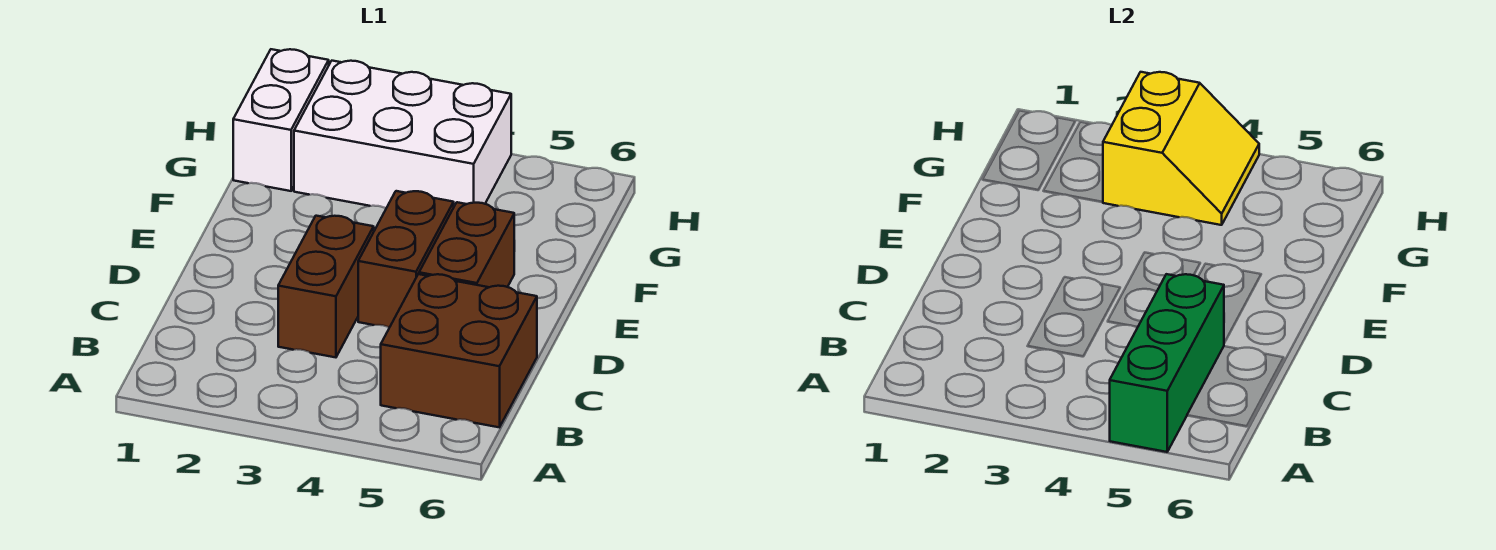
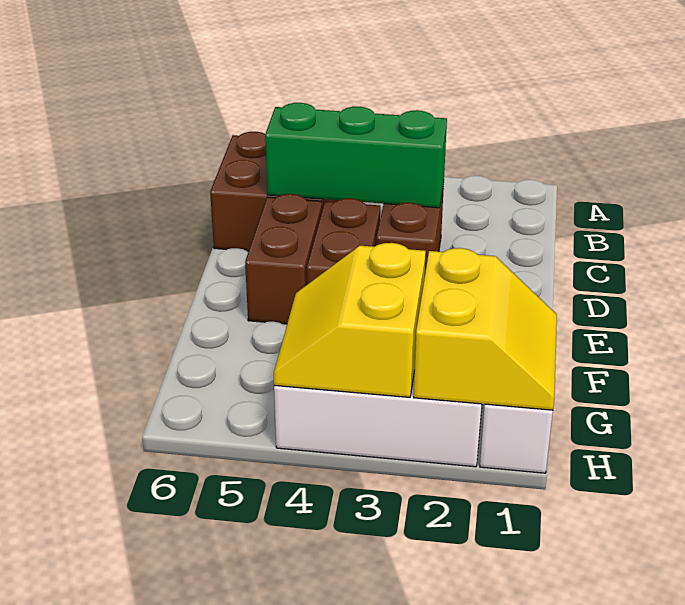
green 1x3 brick [1110,274,1224,452] -> green 1x3 brick turned to [265,103,447,208]
none -> yellow 2x2 slope [414,248,557,410]

